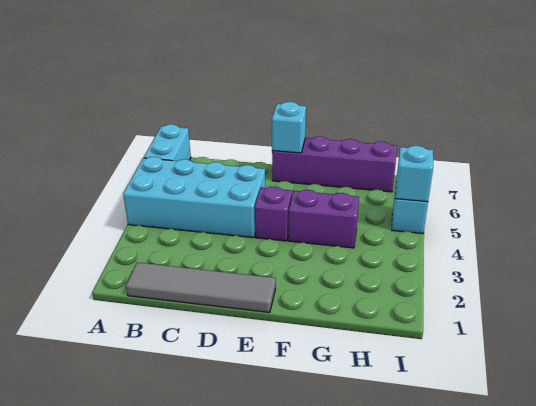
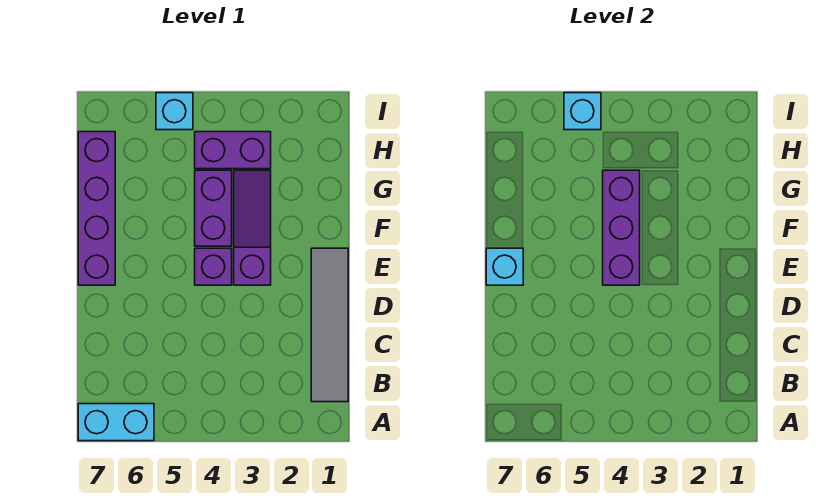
cyan 2x4 brick [123,157,265,238] -> none
none -> purple 1x3 slope [234,170,271,285]
none -> purple 1x3 brick [603,170,640,285]
none -> purple 1x2 brick [195,132,271,169]

